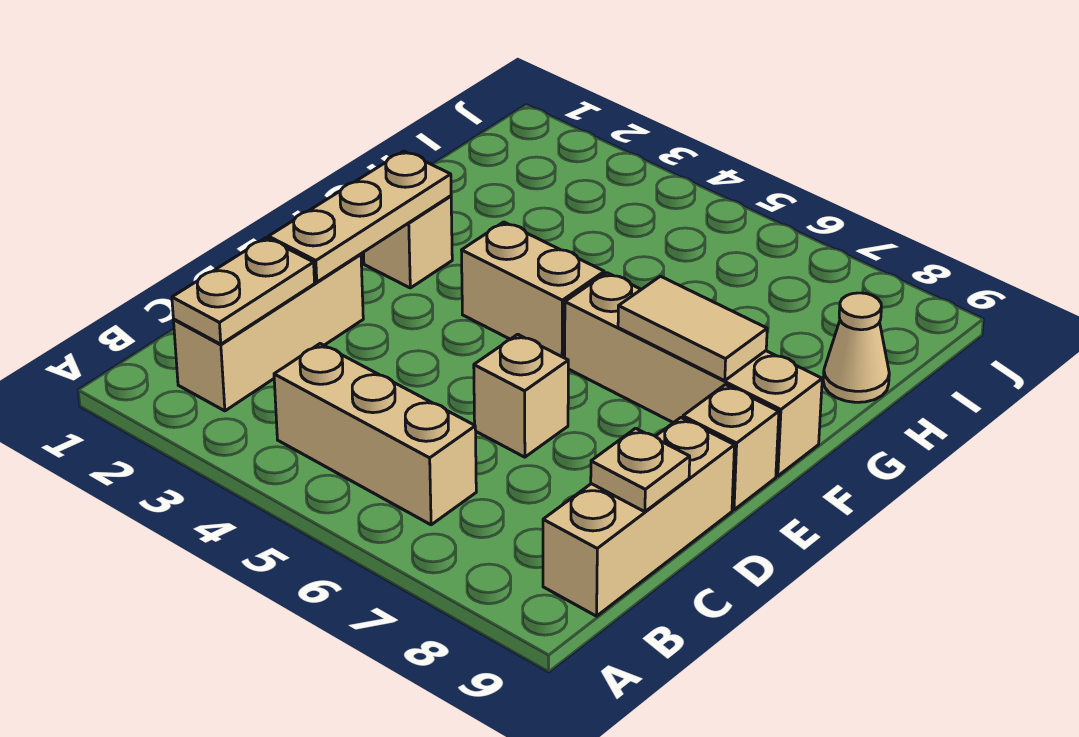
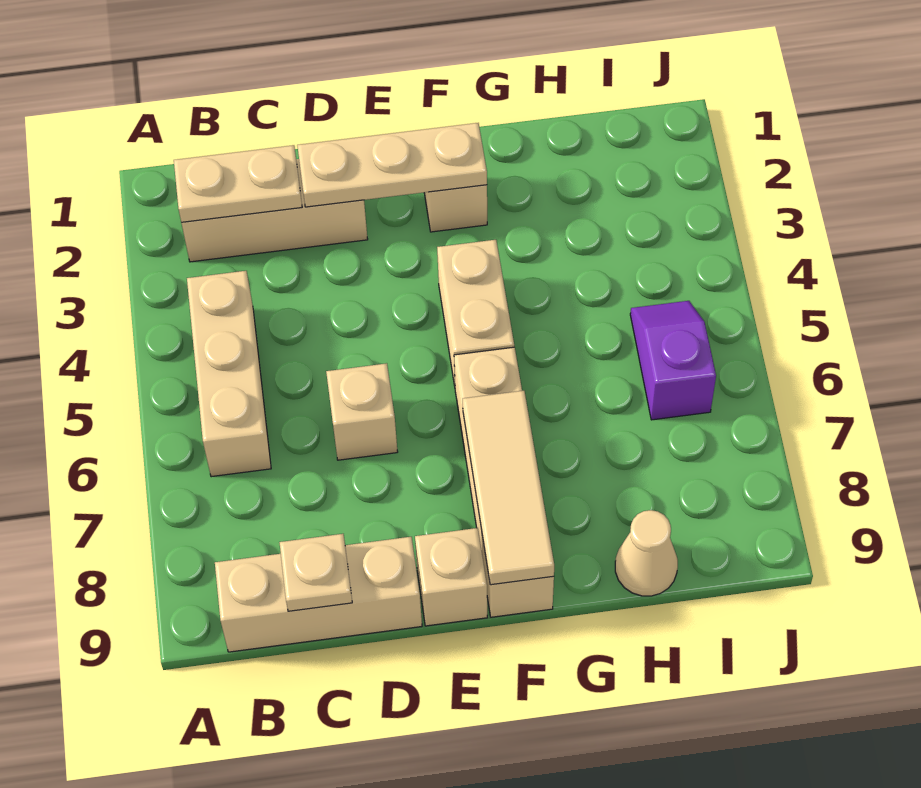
tan 1x2 tile [618,276,767,381] -> tan 1x3 tile [463,391,554,585]
none -> purple 1x2 slope [630,301,716,420]

